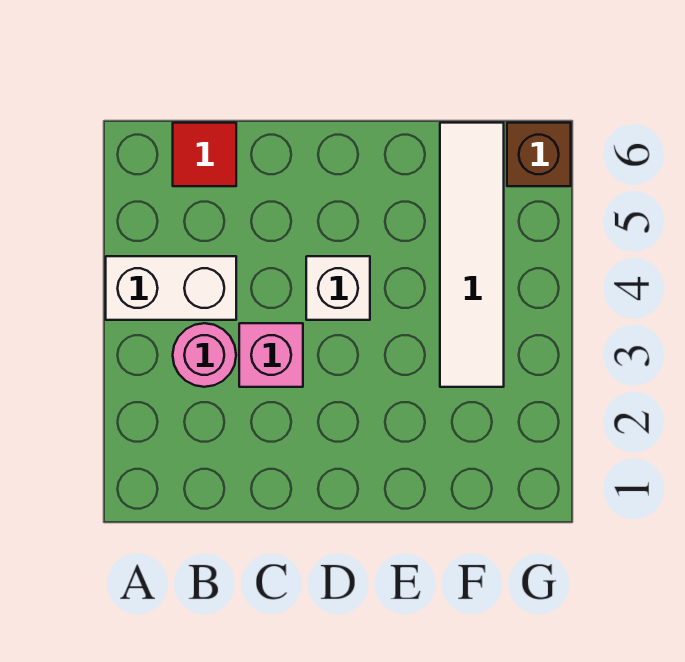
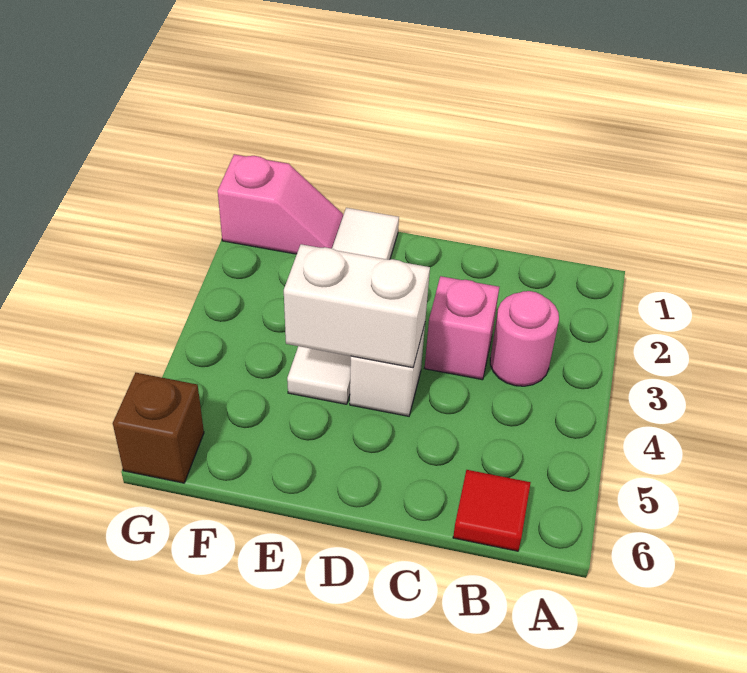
white 1x2 brick [106,256,236,320] -> white 1x2 brick moved to [284,244,430,368]
none -> pink 1x2 slope [218,154,343,254]
white 1x4 tile [440,123,504,387] -> white 1x4 tile moved to [287,208,399,404]

